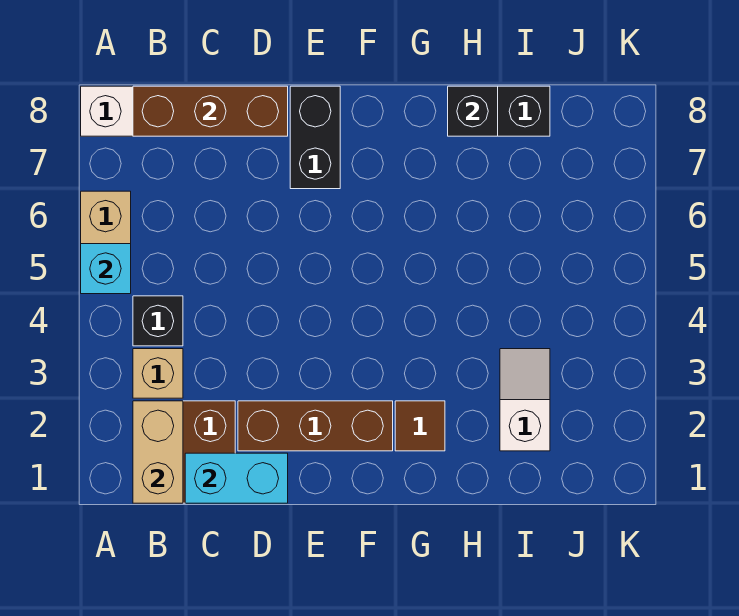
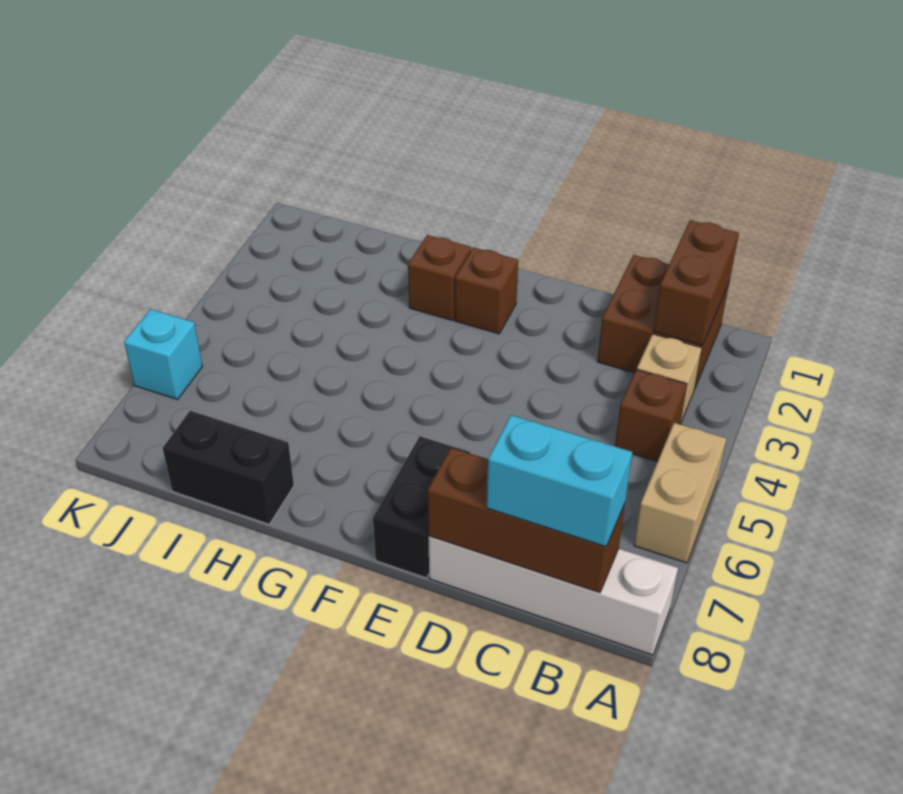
cyan 1x1 brick [81,244,131,294] -> cyan 1x1 brick moved to [124,309,202,399]
tan 1x2 brick [133,401,183,503] -> brown 1x2 brick [653,220,739,345]
black 1x1 brick [133,296,183,346] -> brown 1x1 brick [615,369,687,462]
cyan 1x2 brick [185,453,288,503] -> cyan 1x2 brick moved to [487,415,632,547]
brown 1x3 brick [238,401,393,451] -> brown 1x1 brick [455,247,518,334]
brown 1x1 tile [395,401,445,451] -> brown 1x1 brick [408,235,471,321]
black 1x1 brick [448,86,498,136] -> none
white 1x2 slope [500,349,550,451] -> none

